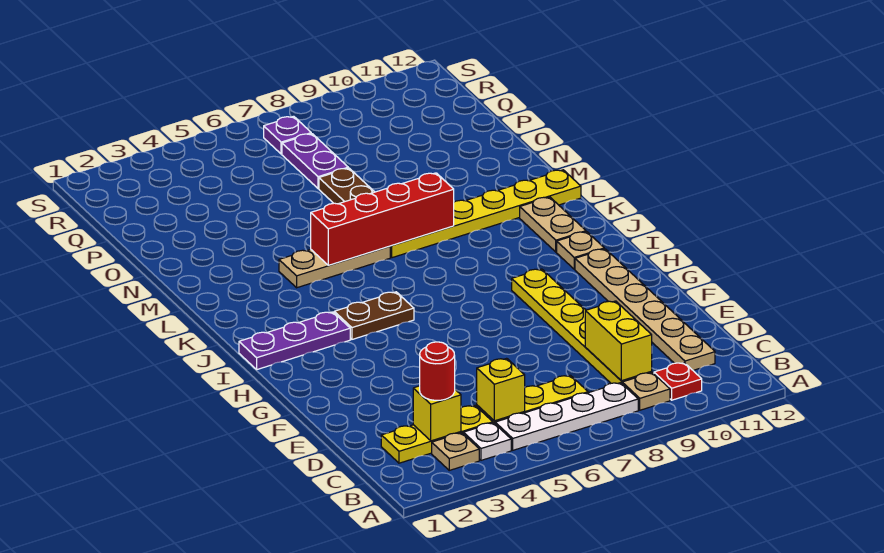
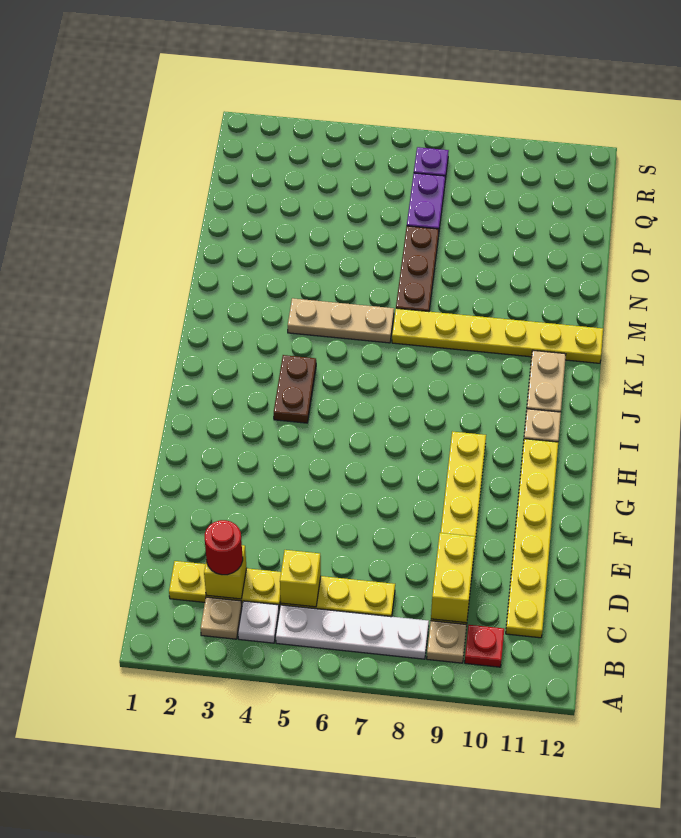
tan 1x6 plate [575,249,715,370] -> yellow 1x6 plate [506,439,558,638]
purple 1x3 plate [239,312,350,369] -> none
brown 1x2 plate [334,292,414,339] -> brown 1x2 plate turned to [274,355,316,423]
red 1x4 brick [311,173,454,265] -> none

